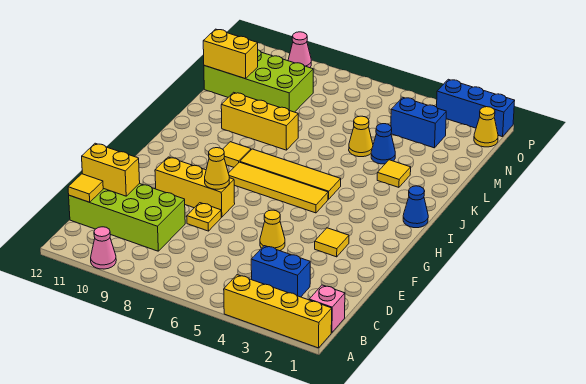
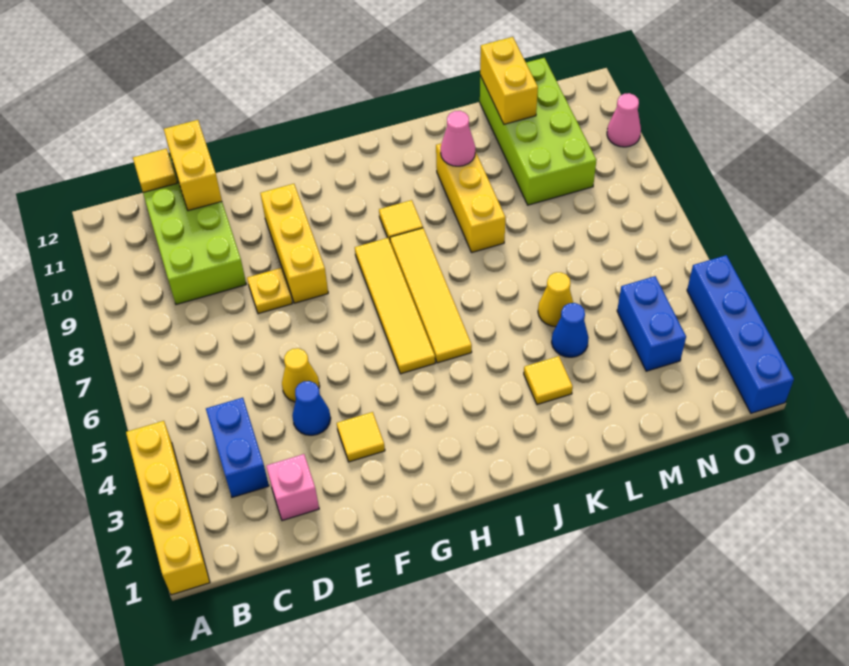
pink 1x1 cone [91,227,116,269] -> pink 1x1 cone moved to [441,111,476,166]
pink 1x1 brick [309,285,345,333] -> pink 1x1 brick moved to [266,454,319,521]
yellow 1x1 cone [205,148,229,189] -> none
blue 1x1 cone [403,186,428,228] -> blue 1x1 cone moved to [292,381,331,435]
yellow 1x1 cone [474,107,498,147] -> none
blue 1x3 brick [437,79,515,137] -> blue 1x4 brick [687,255,794,413]

